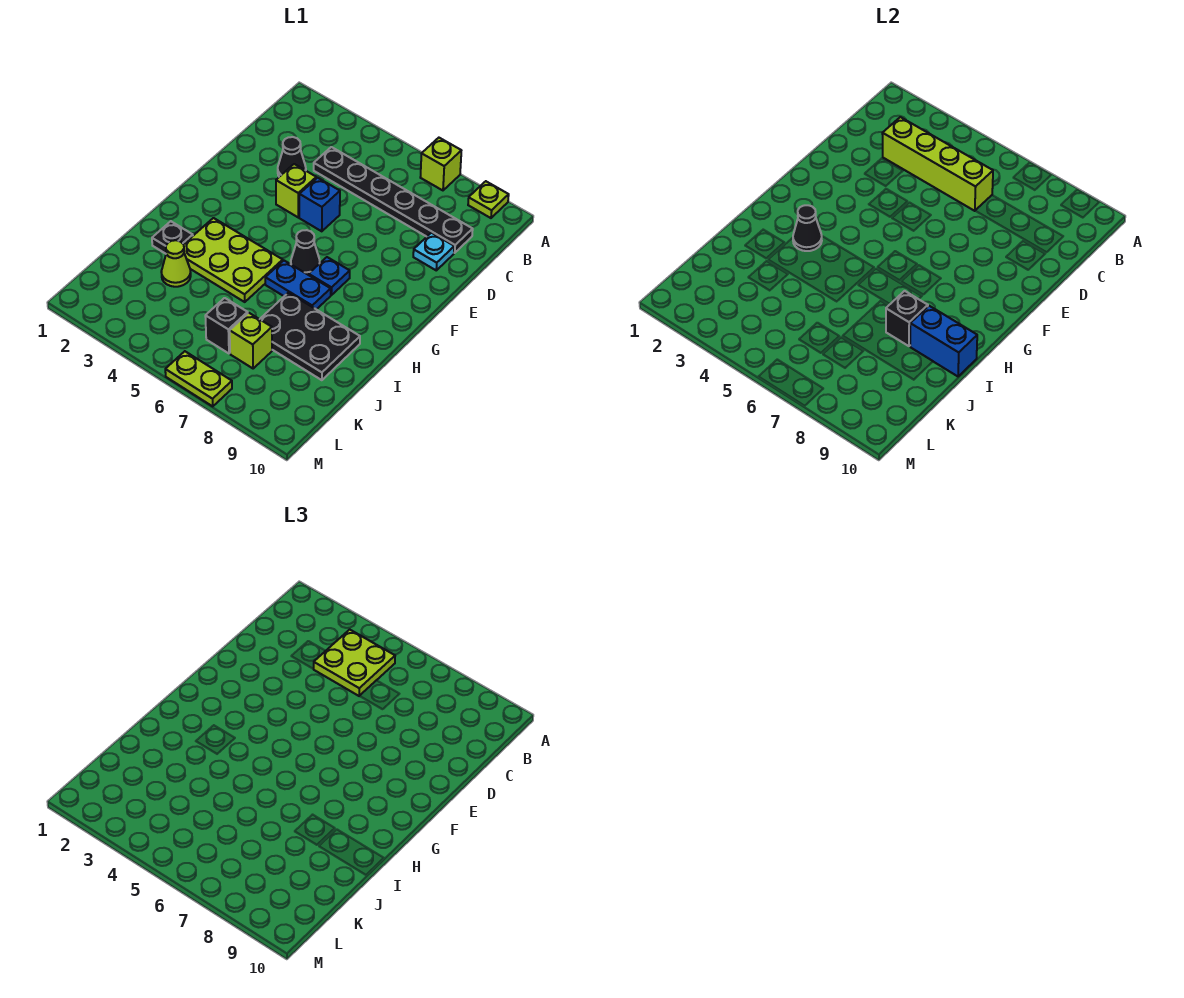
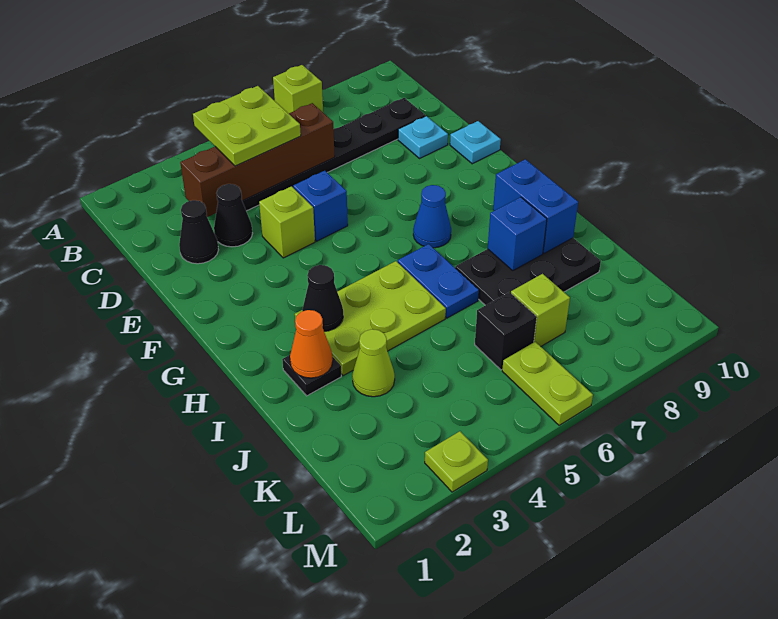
lime 1x1 plate [468,181,509,218] -> lime 1x1 plate moved to [425,431,488,492]
lime 1x4 brick [882,117,993,211] -> brown 1x4 brick [180,103,335,217]
none -> cyan 1x1 plate [450,121,501,164]
black 1x1 cone [291,230,320,275] -> black 1x1 cone moved to [179,200,218,264]
blue 1x1 plate [309,257,350,295] -> blue 1x1 cone [413,185,451,248]
blue 1x2 plate [265,261,331,309] -> blue 1x2 plate turned to [398,244,479,318]
none -> orange 1x1 cone [290,310,333,378]
black 1x1 brick [886,291,928,346] -> blue 1x1 brick [488,197,547,270]
blue 1x2 brick [910,306,977,376] -> blue 1x2 brick turned to [493,159,578,253]
lime 1x2 plate [165,351,232,406] -> lime 1x2 plate turned to [502,342,593,425]

